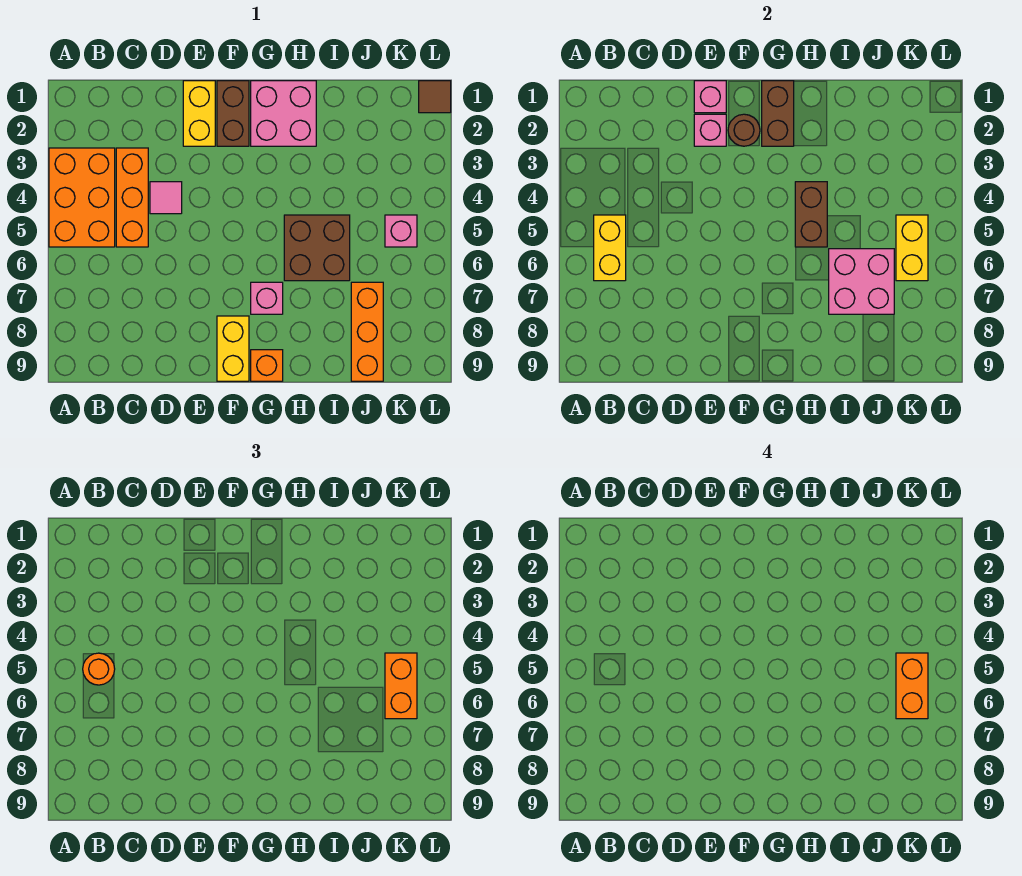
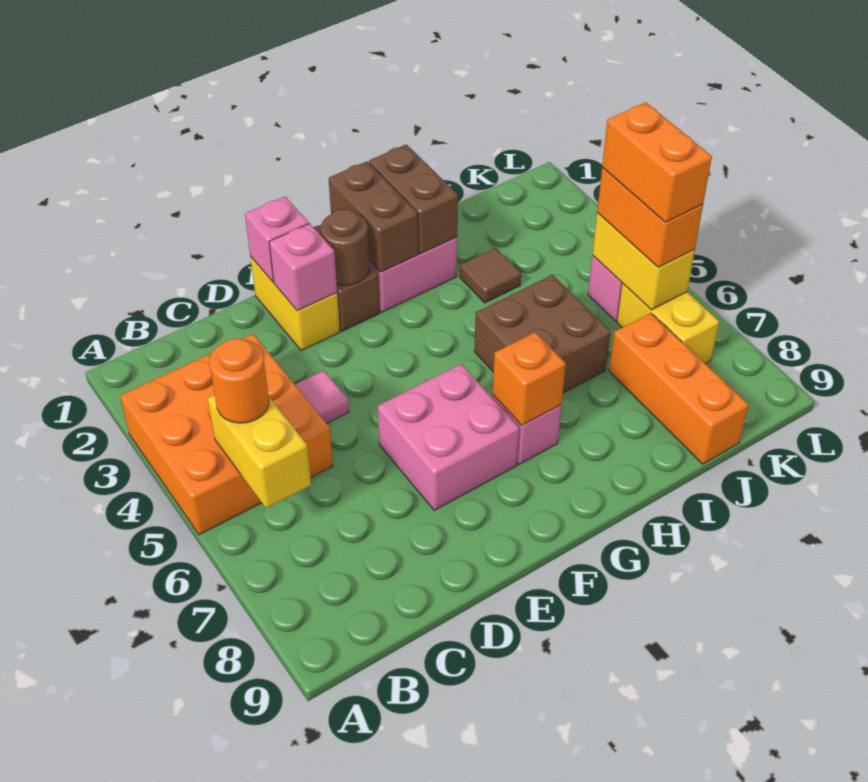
yellow 1x2 brick [217,316,249,381] -> yellow 1x2 brick moved to [617,283,719,364]
orange 1x1 brick [251,350,283,381] -> orange 1x1 brick moved to [493,332,566,425]
brown 1x2 brick [795,182,827,247] -> brown 1x2 brick moved to [369,144,458,254]
pink 2x2 brick [829,249,894,314] -> pink 2x2 brick moved to [378,364,519,510]
brown 1x1 tile [419,81,451,113] -> brown 1x1 tile moved to [460,248,521,303]

